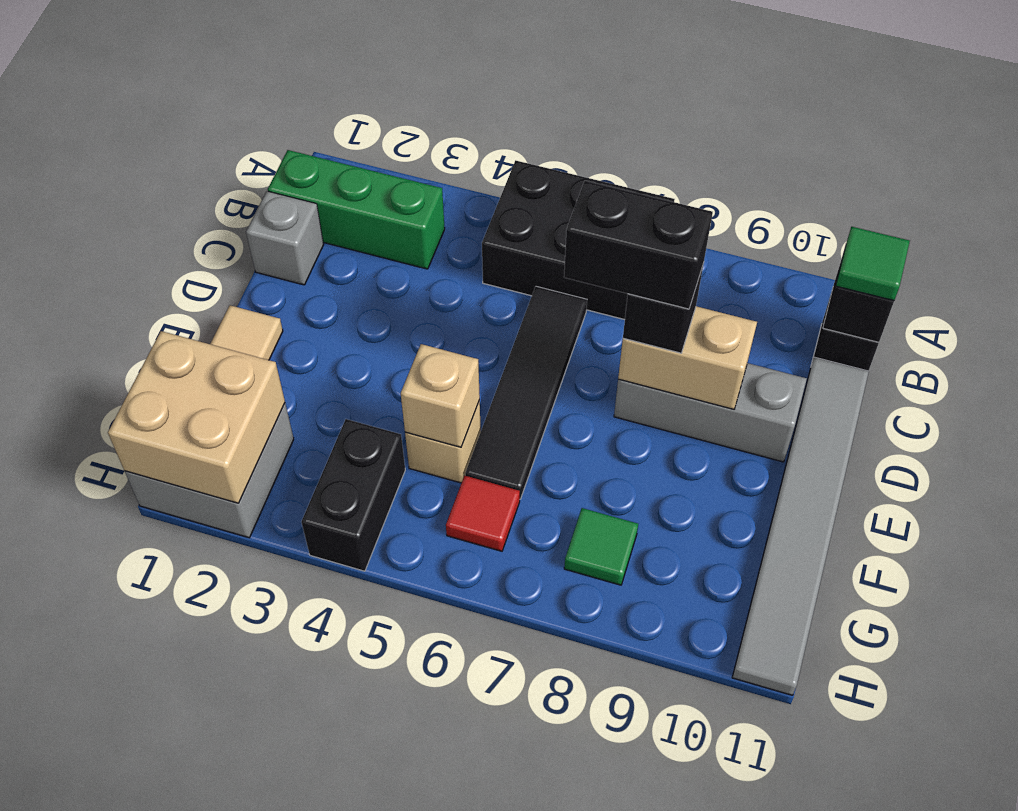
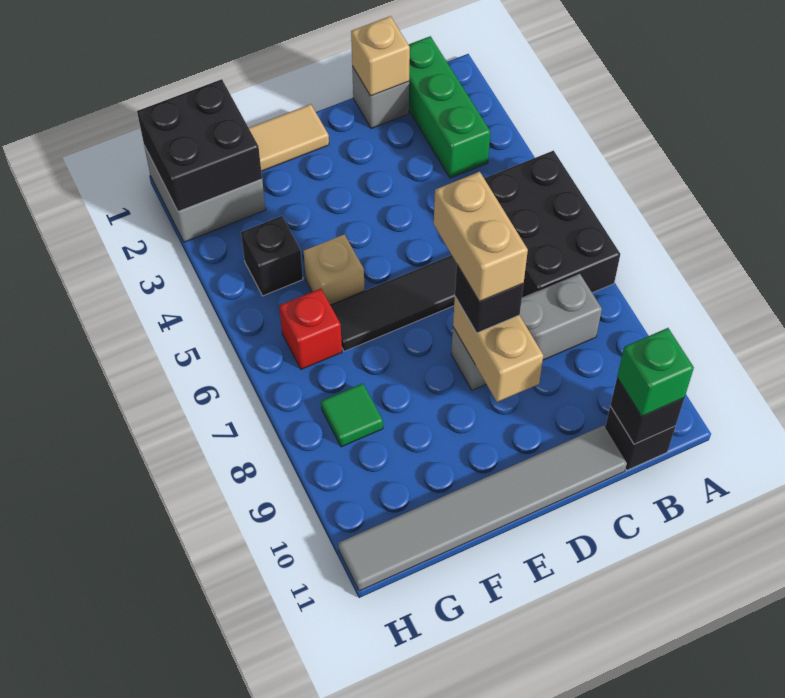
green 1x1 tile [836,227,910,300] -> green 1x1 brick [617,328,694,416]
black 1x2 brick [564,181,713,309] -> tan 1x2 brick [434,172,528,302]
grey 1x3 brick [614,363,807,462] -> grey 1x3 brick turned to [451,273,602,390]
tan 1x1 brick [401,344,480,447] -> tan 1x1 brick moved to [351,16,410,96]
tan 2x2 brick [108,331,285,503] -> black 2x2 brick [137,79,262,212]
black 1x2 brick [301,419,405,571] -> black 1x1 brick [241,216,303,296]
red 1x1 tile [446,476,520,551] -> red 1x1 brick [279,289,342,369]

